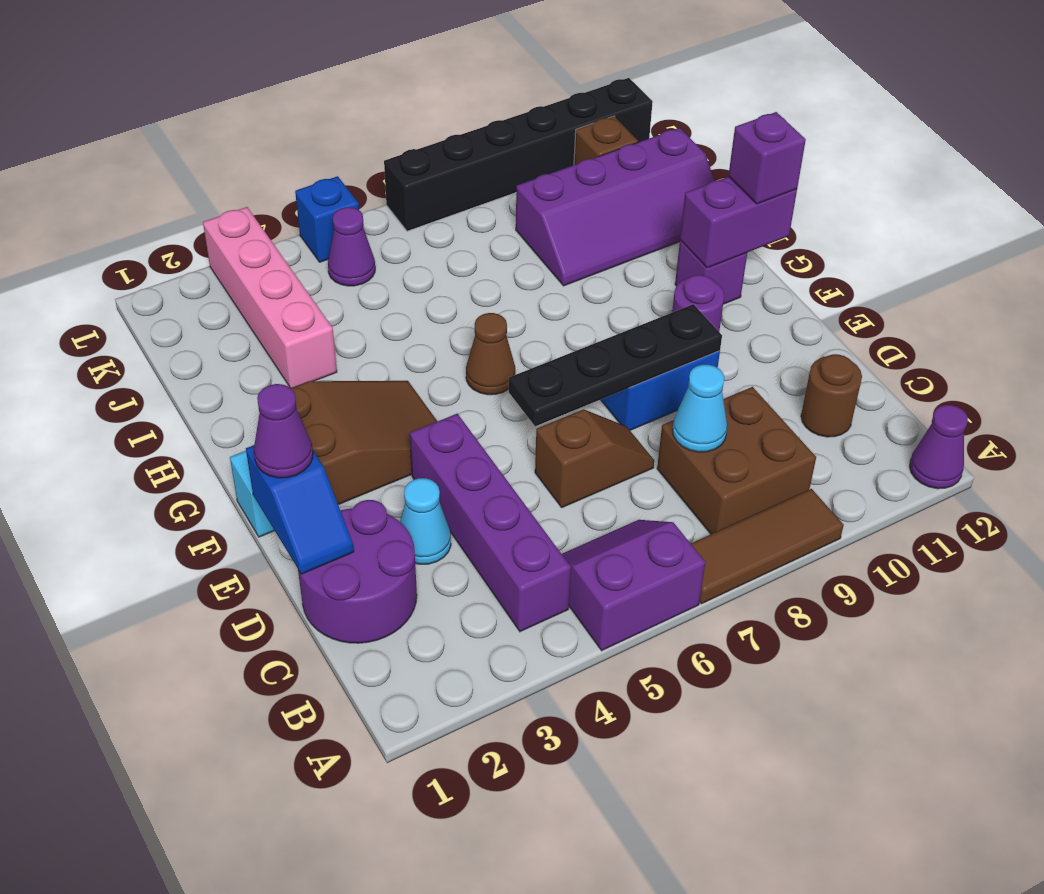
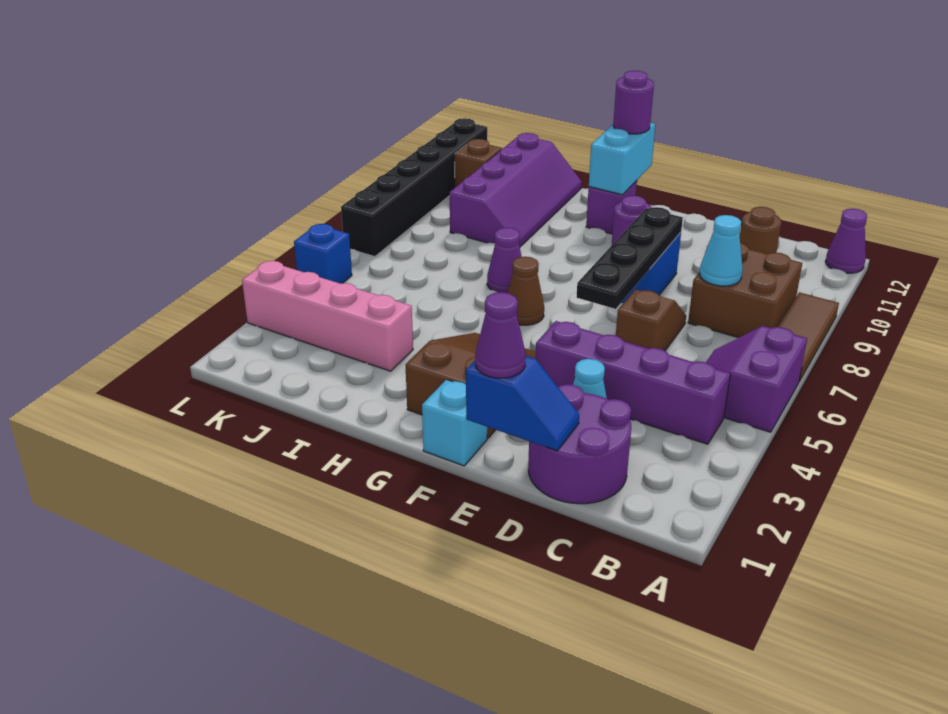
purple 1x2 brick [680,177,797,268] -> cyan 1x2 brick [589,123,655,195]
purple 1x1 brick [728,112,806,204] -> purple 1x1 round brick [613,71,654,134]
purple 1x1 cone [328,207,375,286] -> purple 1x1 cone moved to [487,228,522,293]

